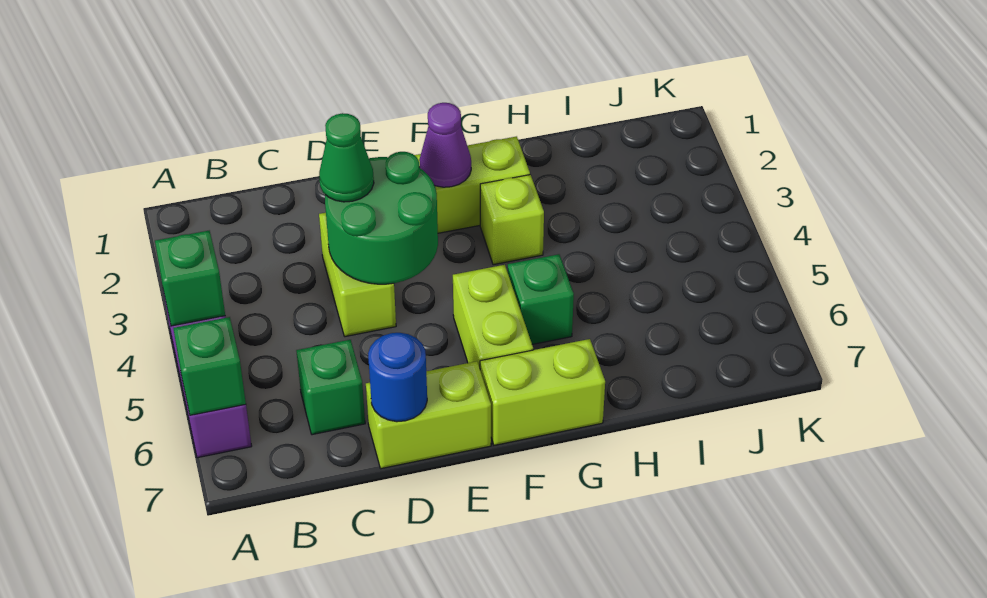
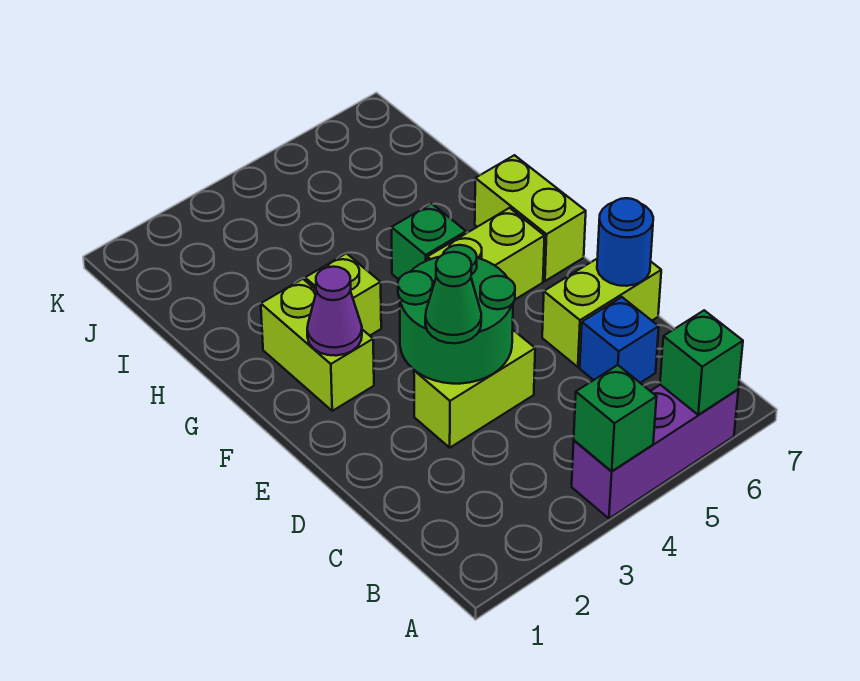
green 1x1 brick [296,340,365,435] -> blue 1x1 brick [580,297,659,383]
lime 1x2 brick [366,361,491,469] -> lime 1x2 brick turned to [542,259,661,367]

